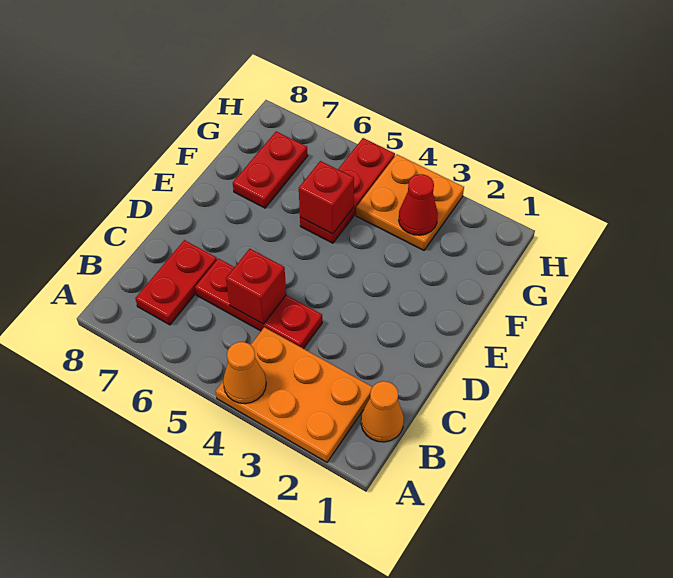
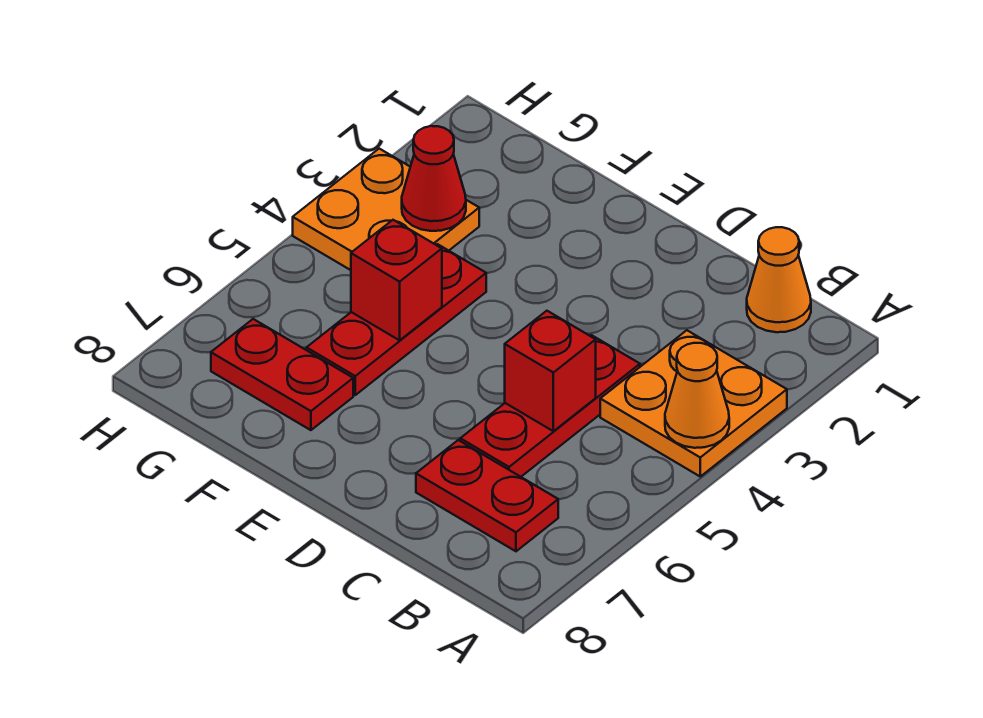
orange 2x3 plate [216,327,372,462] -> orange 2x2 plate [600,330,787,476]
red 1x3 plate [300,138,395,243] -> red 1x3 plate turned to [307,244,486,395]

